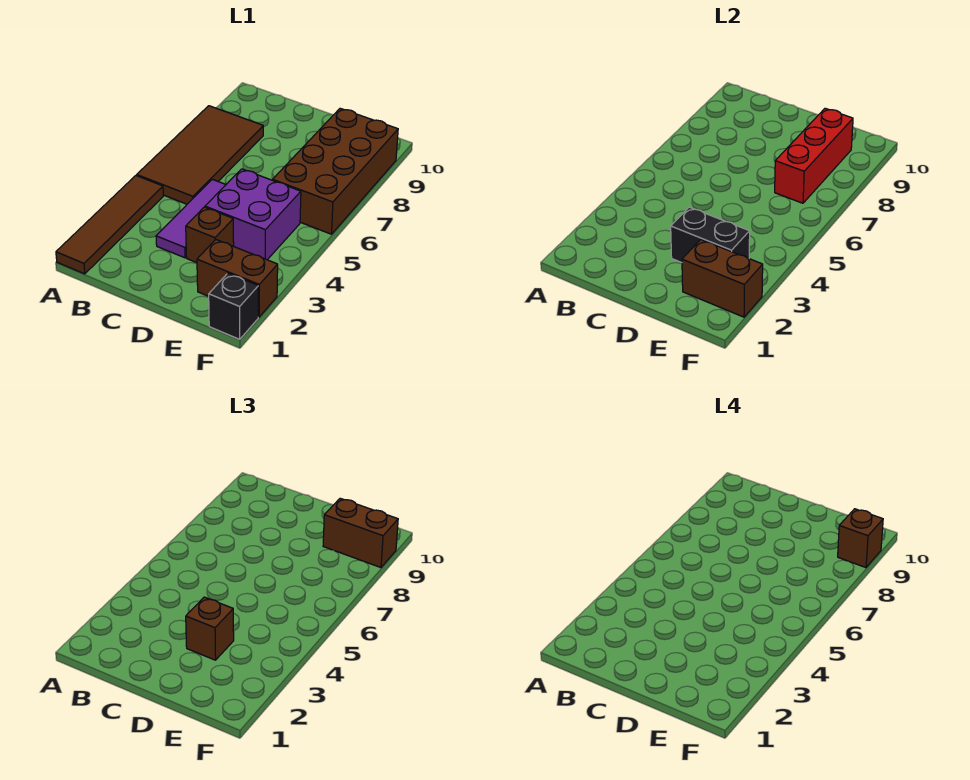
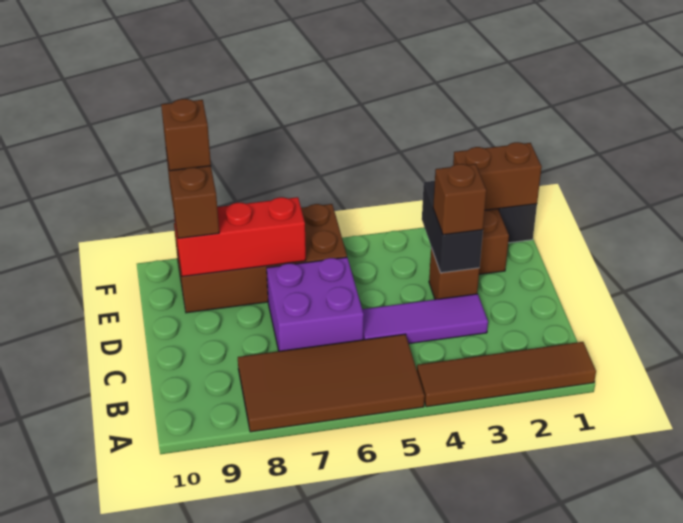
purple 2x2 brick [205,169,301,260] -> purple 2x2 brick moved to [267,257,364,351]
brown 1x2 brick [682,240,763,317] -> brown 1x2 brick turned to [453,142,542,210]

